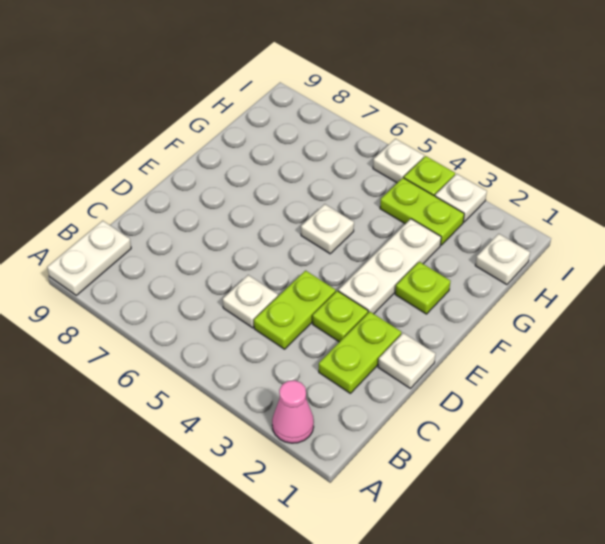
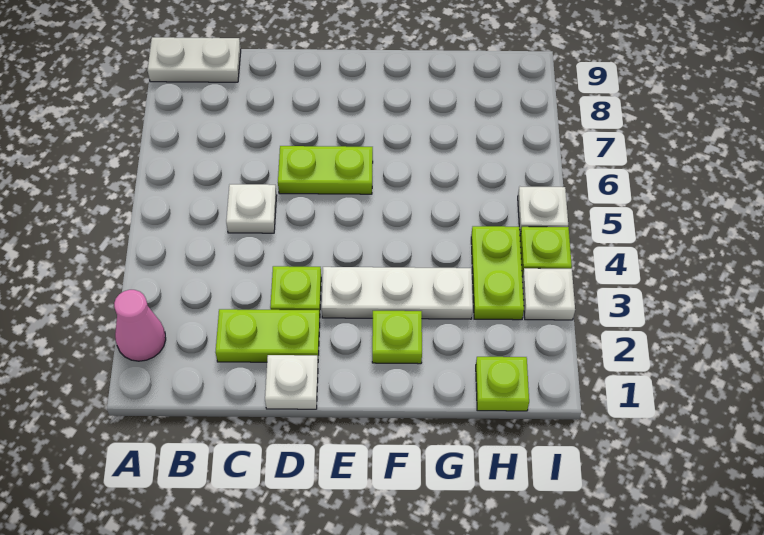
lime 1x2 plate [254,271,336,349] -> lime 1x2 plate moved to [278,146,373,194]
white 1x1 plate [301,204,354,254] -> none
white 1x1 plate [475,234,530,285] -> lime 1x1 plate [476,357,529,411]

